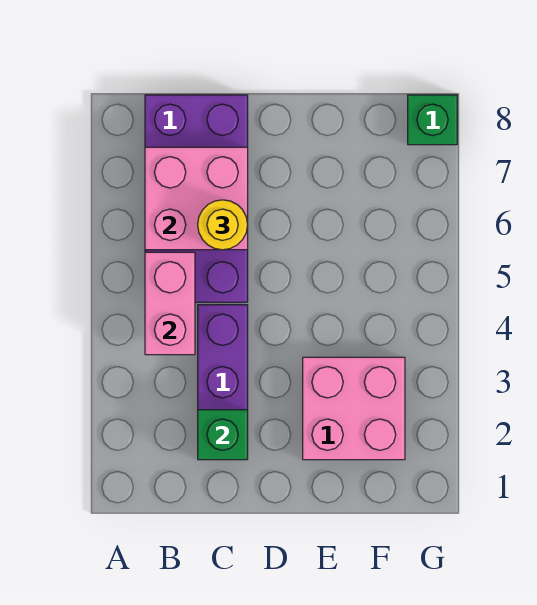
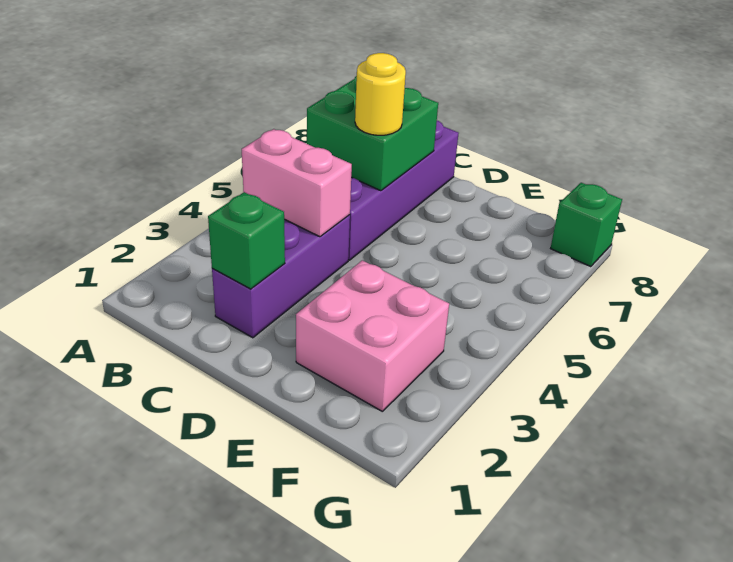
pink 1x2 brick [145,252,195,355] -> pink 1x2 brick turned to [242,129,352,237]
pink 2x2 brick [145,147,248,250] -> green 2x2 brick [307,76,438,191]

